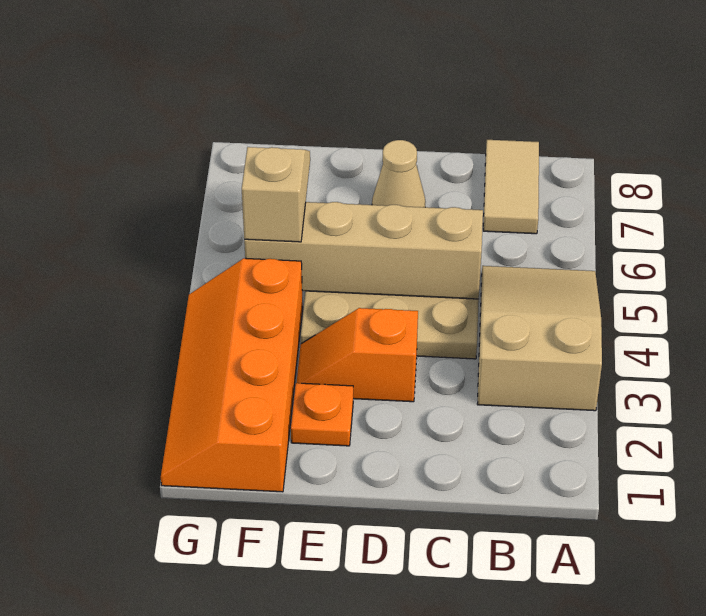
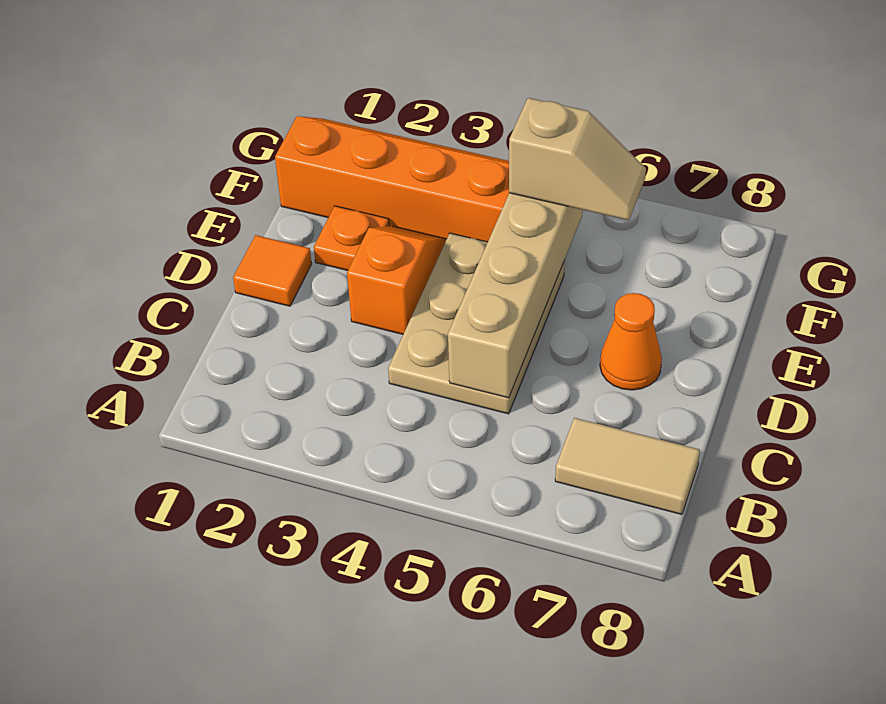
tan 2x3 slope [477,266,602,411] -> none
none -> orange 1x1 tile [233,235,312,306]
tan 1x1 cone [372,140,425,207] -> orange 1x1 cone [600,293,662,390]

